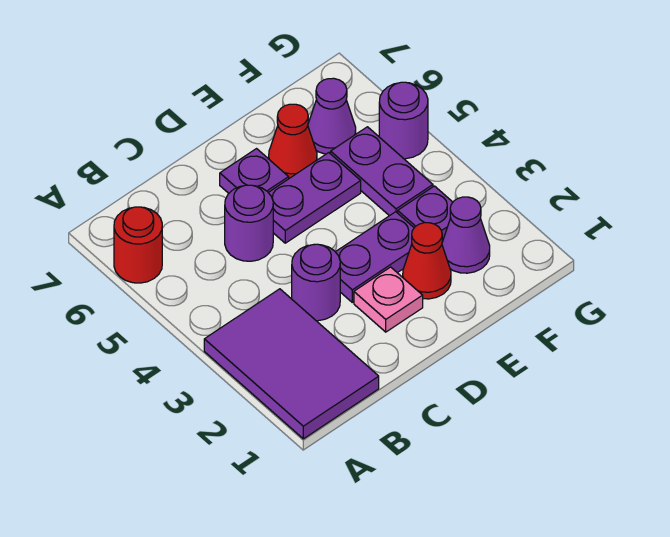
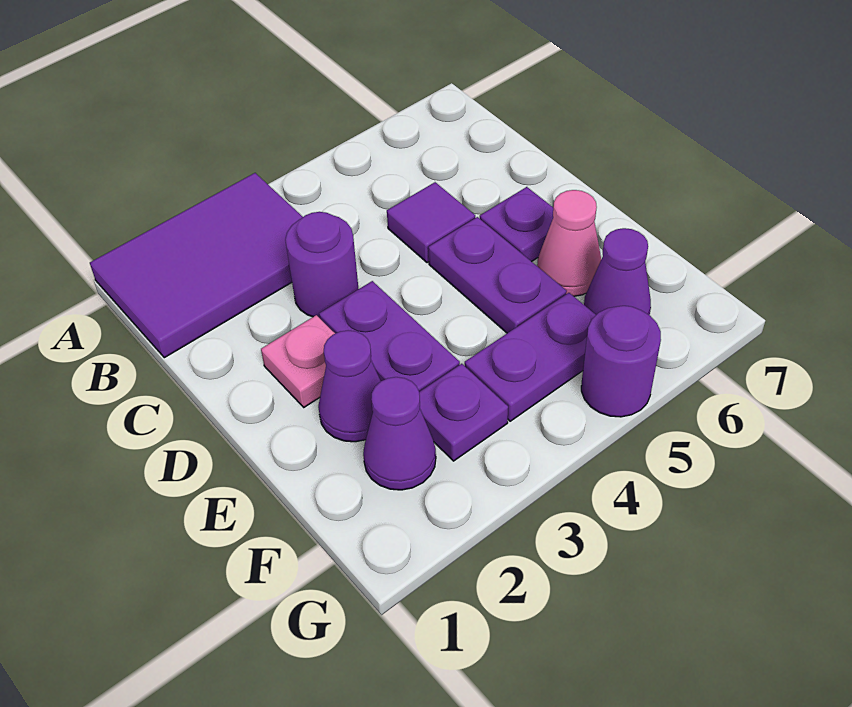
red 1x1 round brick [114,207,162,283] -> none
purple 1x1 round brick [225,185,273,261] -> purple 1x1 tile [387,182,475,263]
red 1x1 cone [403,223,451,299] -> purple 1x1 cone [318,330,381,442]
red 1x1 cone [269,104,317,178] -> pink 1x1 cone [537,190,601,296]

